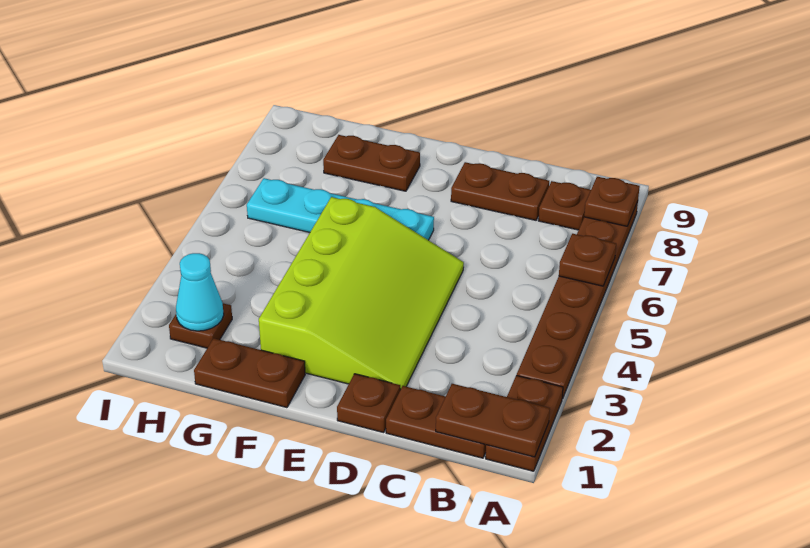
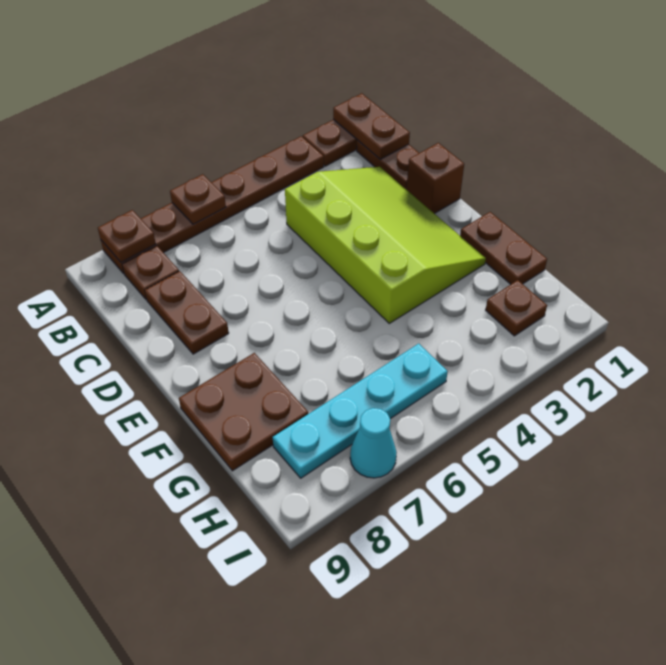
brown 1x1 plate [337,374,400,433] -> brown 1x1 brick [407,143,464,214]
lime 3x4 slope [259,197,464,390] -> lime 3x4 slope turned to [285,167,486,323]
cyan 1x4 plate [247,178,434,240] -> cyan 1x4 plate turned to [273,344,448,478]
brown 1x2 plate [323,135,420,191] -> brown 2x2 plate [179,353,308,471]
cyan 1x1 cone [176,253,224,331] -> cyan 1x1 cone moved to [350,408,397,478]

